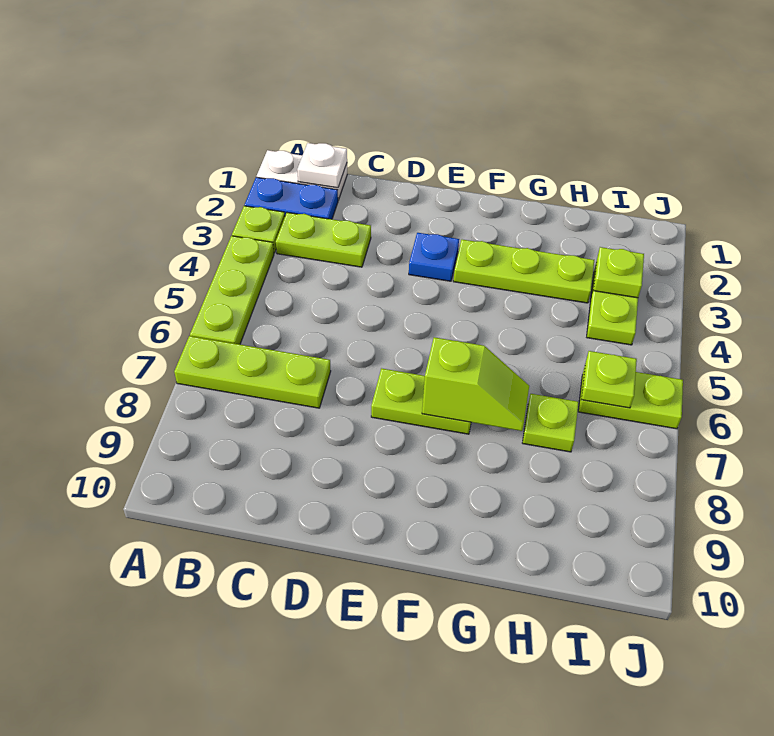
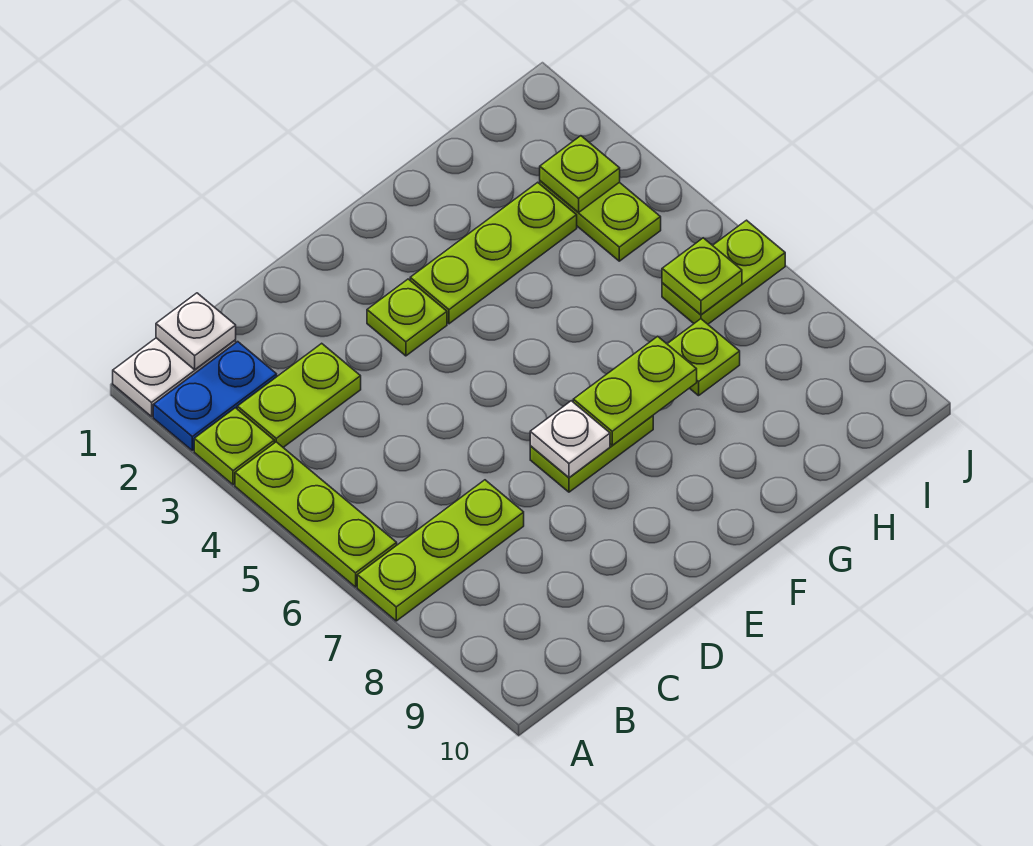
blue 1x1 plate [409,233,459,281] -> lime 1x1 plate [367,279,447,356]
none -> white 1x1 plate [530,401,610,478]
lime 1x2 slope [422,337,529,431] -> lime 1x2 plate [573,336,697,445]

